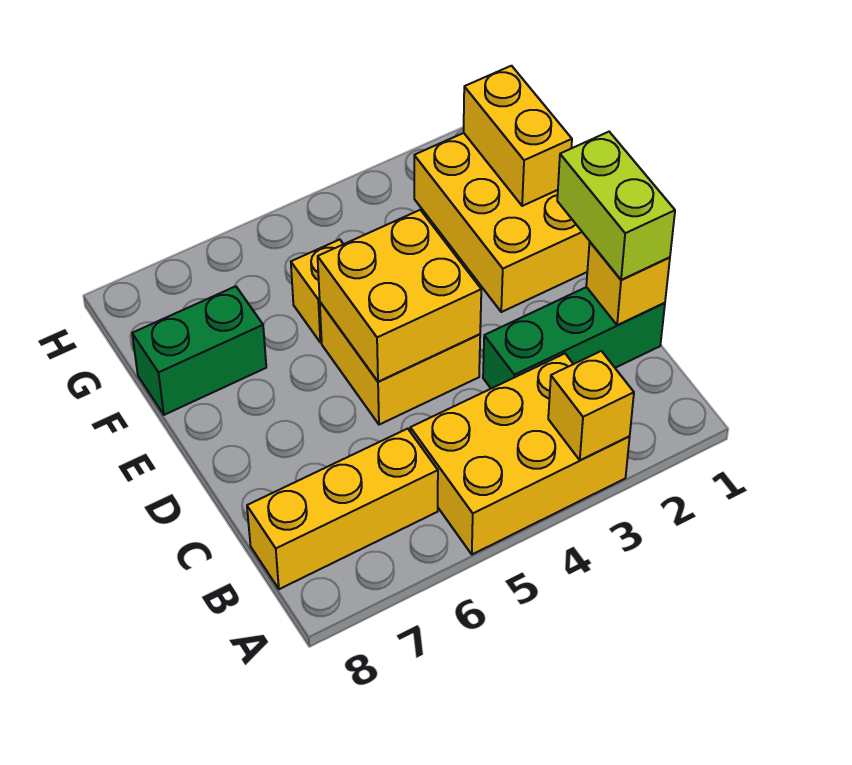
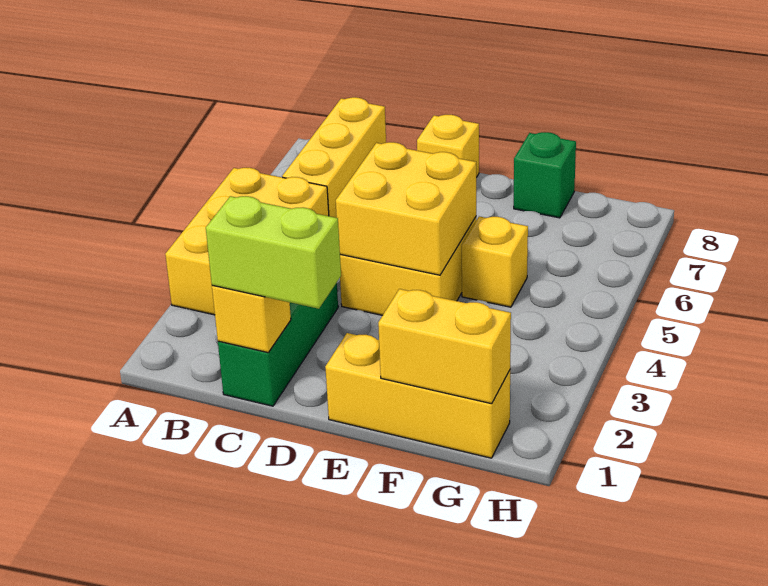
yellow 1x1 brick [548,351,634,460] -> yellow 1x1 brick moved to [417,115,479,177]
yellow 2x3 brick [414,133,590,312] -> yellow 1x3 brick [325,333,510,458]
green 1x2 brick [132,286,266,415] -> green 1x1 brick [514,132,576,218]

